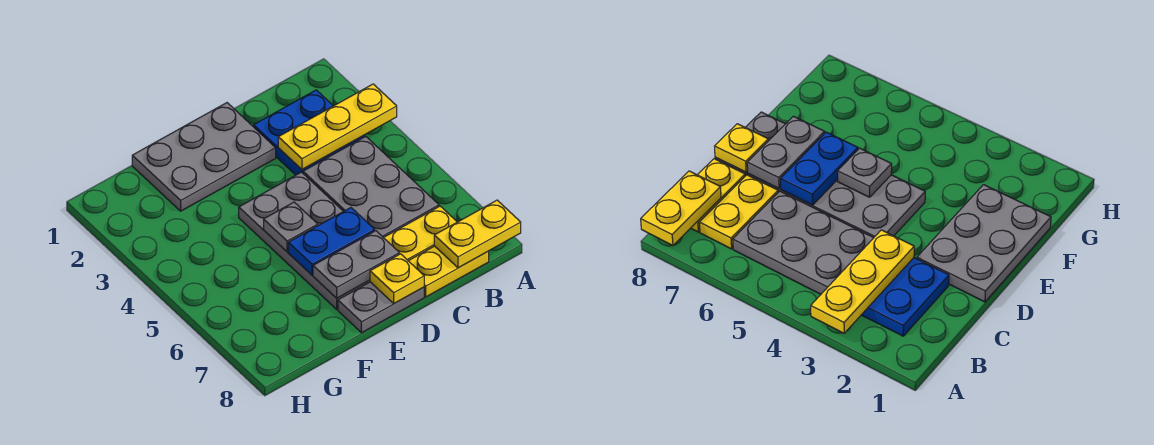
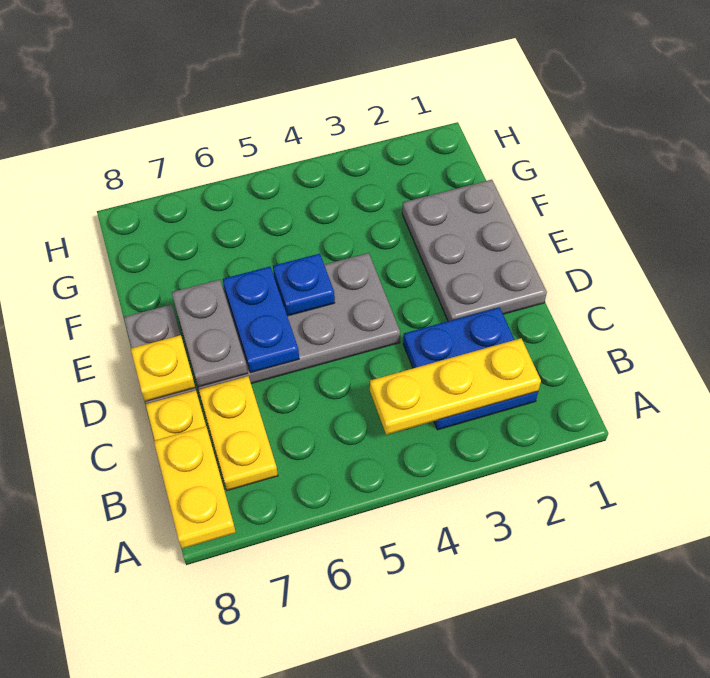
yellow 1x3 plate [278,84,397,170] -> yellow 1x3 plate turned to [370,338,541,435]
grey 2x3 plate [303,136,439,238] -> none
grey 1x1 plate [264,202,318,252] -> blue 1x1 plate [273,254,335,316]

